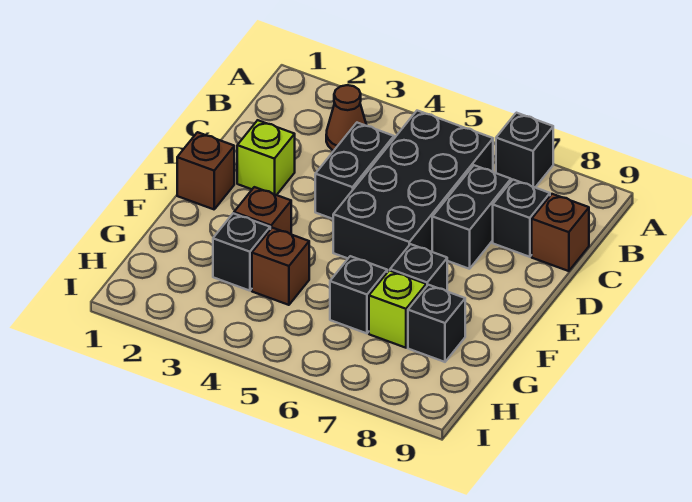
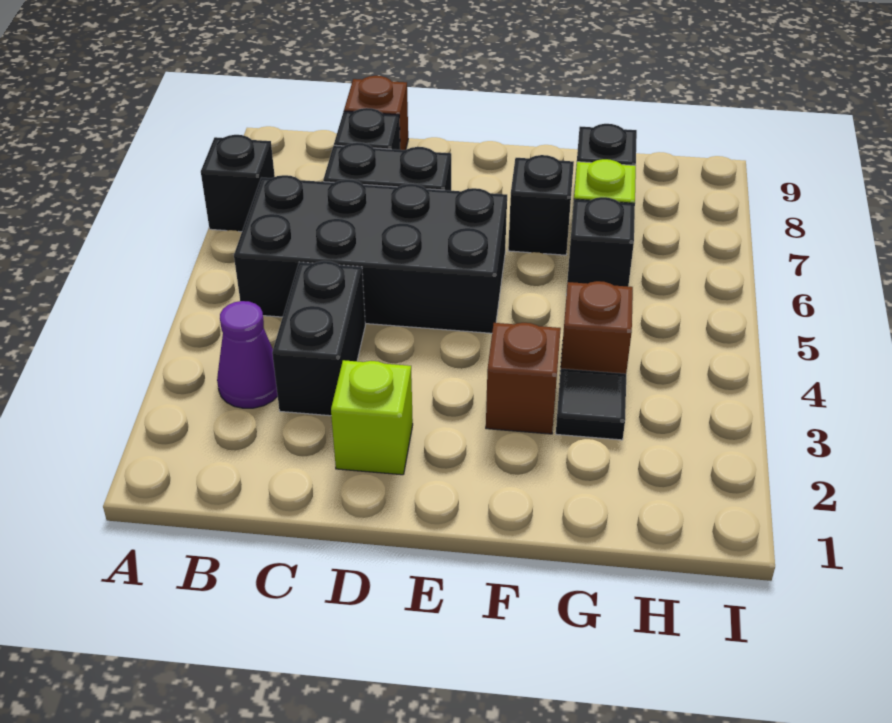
brown 1x1 cone [326,85,367,151] -> purple 1x1 cone [217,301,278,408]
black 1x2 brick [315,123,394,219] -> black 1x2 brick turned to [272,261,365,416]
brown 1x1 brick [177,132,234,209] -> none
black 1x1 brick [213,213,270,291] -> black 1x1 tile [556,369,626,440]

